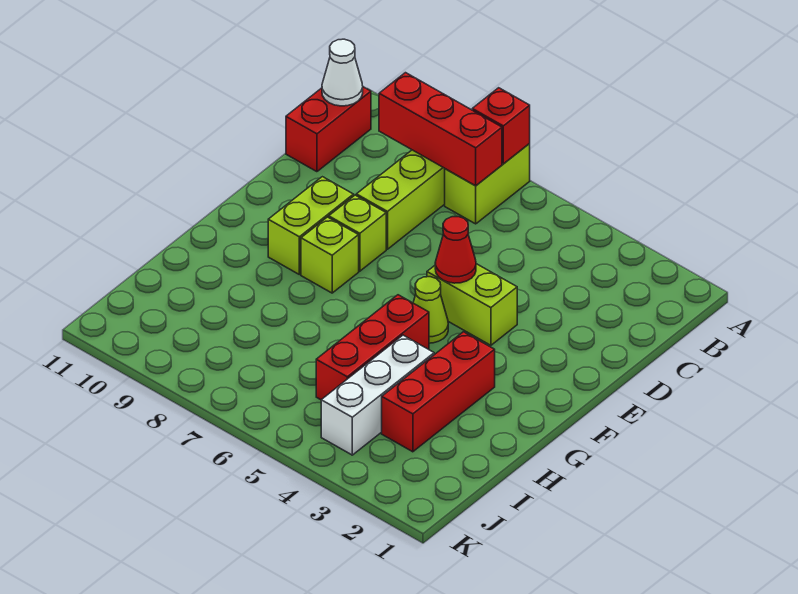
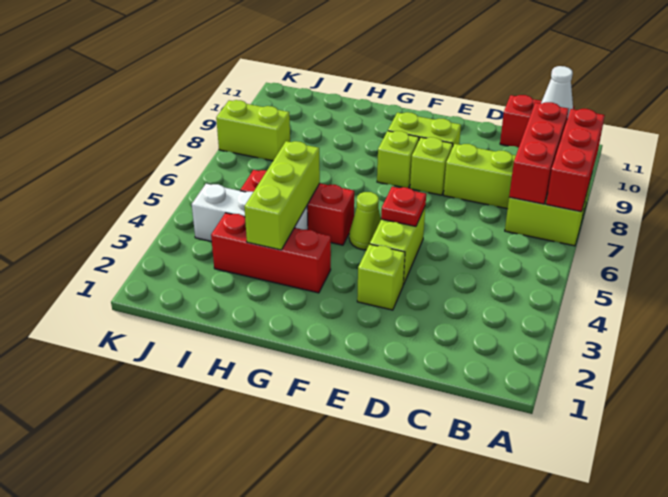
red 1x1 brick [472,88,530,164] -> red 1x3 brick [546,109,605,212]
none -> lime 1x1 brick [357,244,405,310]
red 1x1 cone [435,217,476,283] -> red 1x1 plate [381,187,426,226]
none -> lime 1x3 brick [244,141,320,250]
none -> lime 1x2 brick [216,100,290,161]

